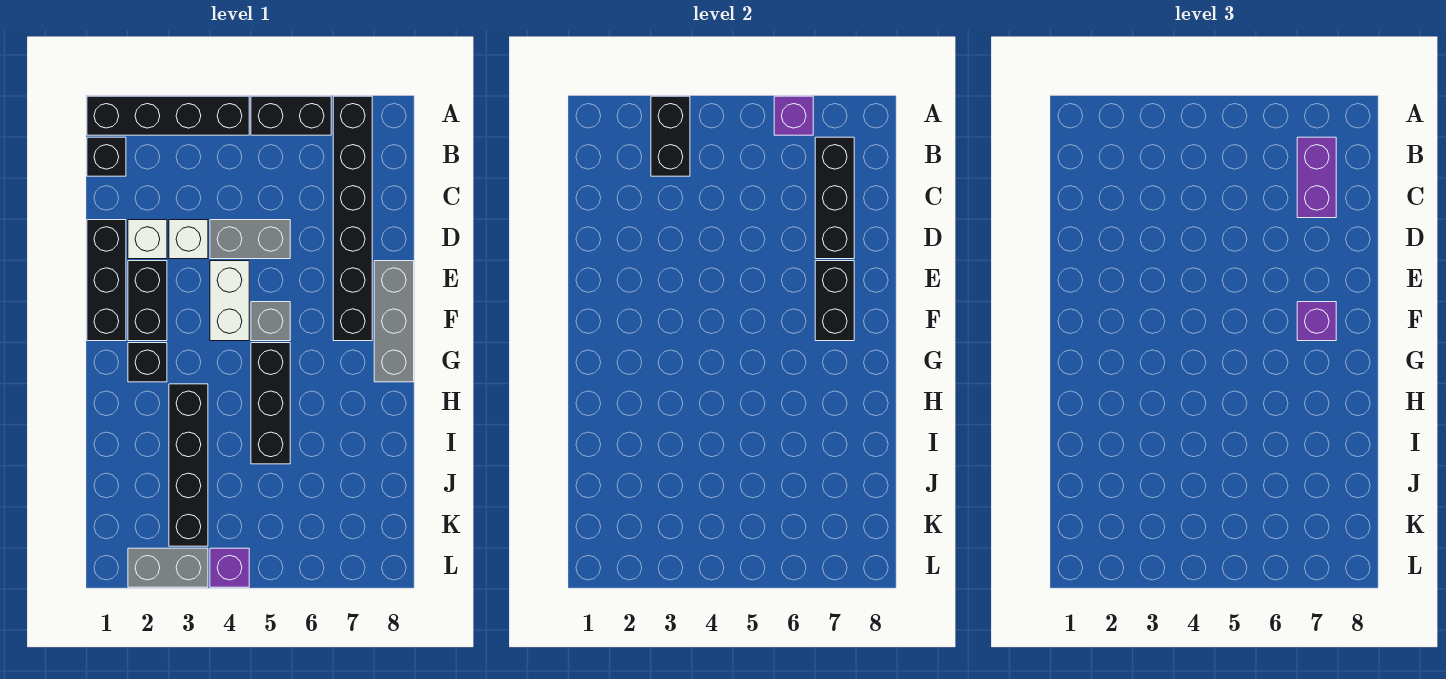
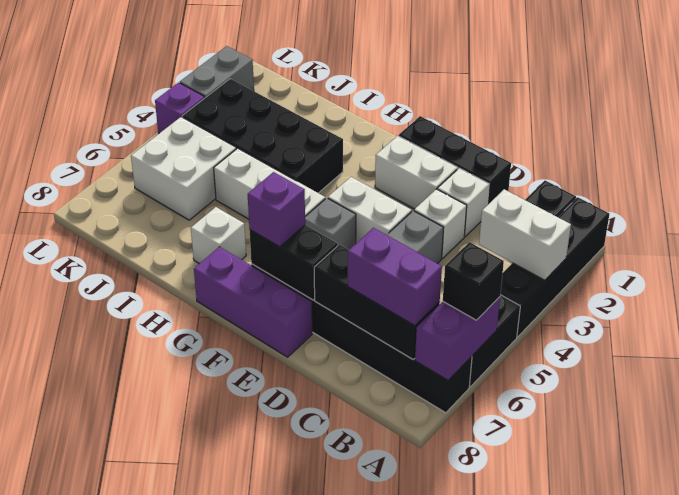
black 1x2 brick [651,96,690,176] -> white 1x2 brick [479,189,571,280]
purple 1x1 brick [774,96,813,135] -> purple 1x2 brick [415,297,500,380]
black 1x2 brick [128,261,167,341] -> white 1x2 brick [375,136,458,209]
grey 1x3 brick [374,261,414,382] -> purple 1x3 brick [194,247,312,357]
black 1x1 brick [128,343,167,382] -> black 1x1 brick moved to [443,242,504,320]
black 1x3 brick [251,343,290,464] -> white 1x3 brick [214,148,325,219]
black 1x4 brick [169,384,208,546] -> black 2x4 brick [182,79,343,193]
none -> white 1x1 brick [191,207,246,264]
none -> white 2x2 brick [131,117,236,220]

